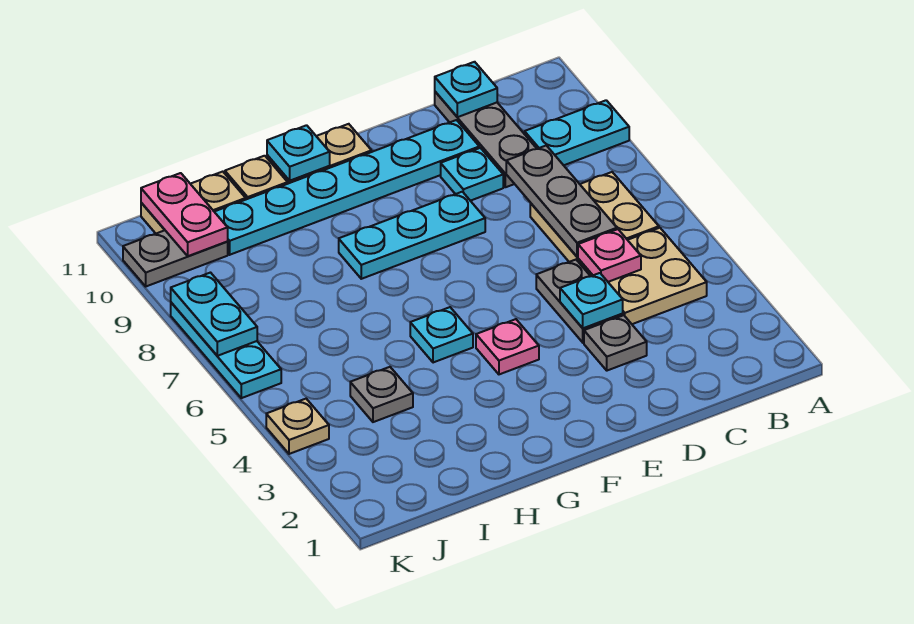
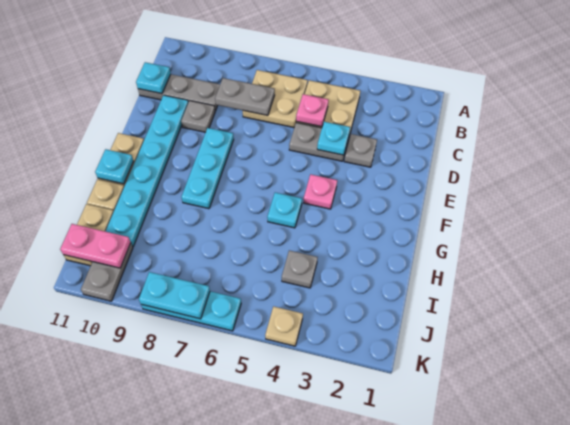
cyan 1x2 plate [525,100,629,165] -> none
grey 1x3 plate [506,146,617,257] -> grey 1x2 plate [215,78,275,116]
cyan 1x1 plate [441,148,503,201] -> grey 1x1 plate [181,101,215,132]

